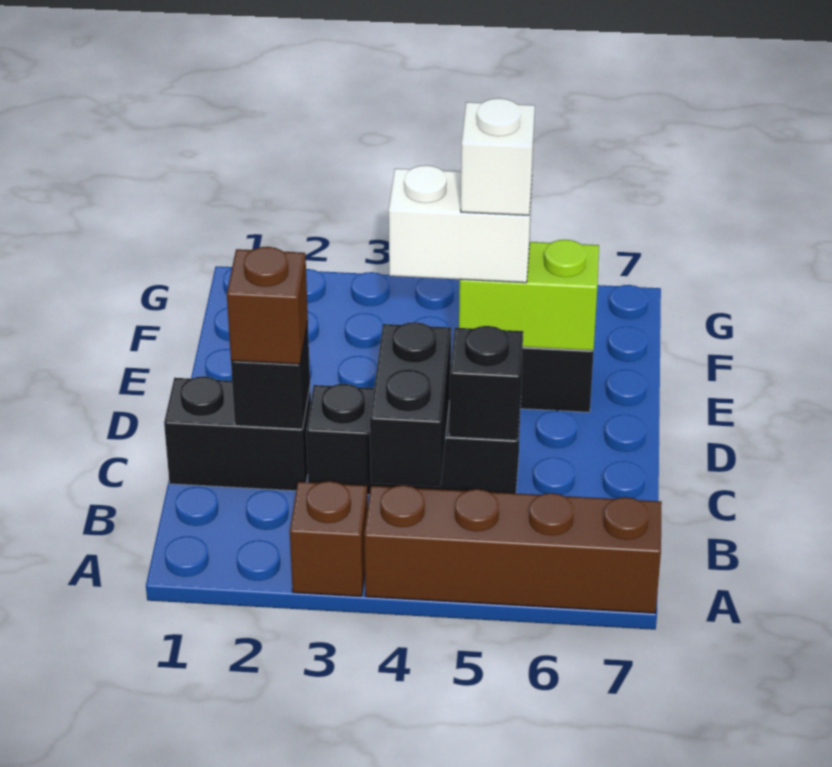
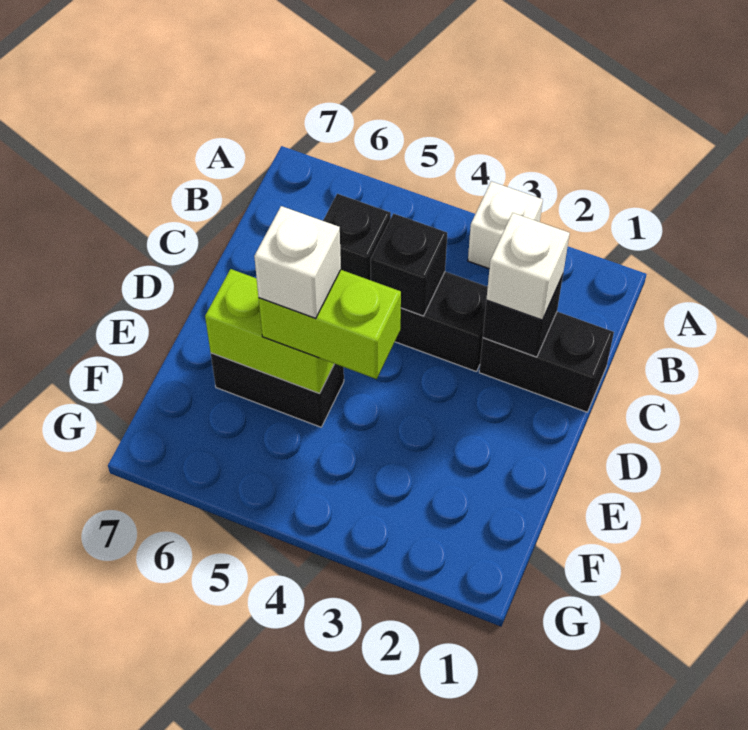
brown 1x1 brick [290,481,368,596] -> white 1x1 brick [468,181,543,269]
brown 1x4 brick [364,485,662,613] -> none
black 1x2 brick [370,322,451,486] -> black 1x1 brick [371,214,447,316]
brown 1x1 brick [227,247,308,364] -> white 1x1 brick [486,213,570,320]
white 1x2 brick [389,165,532,283] -> lime 1x2 brick [259,270,401,379]

